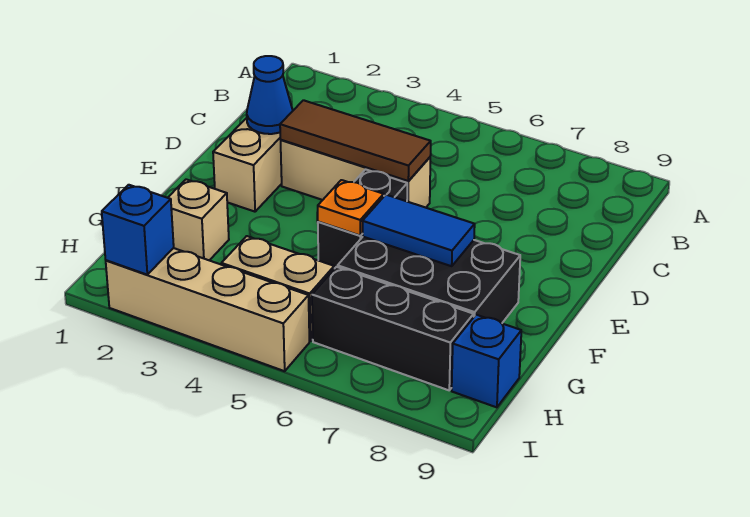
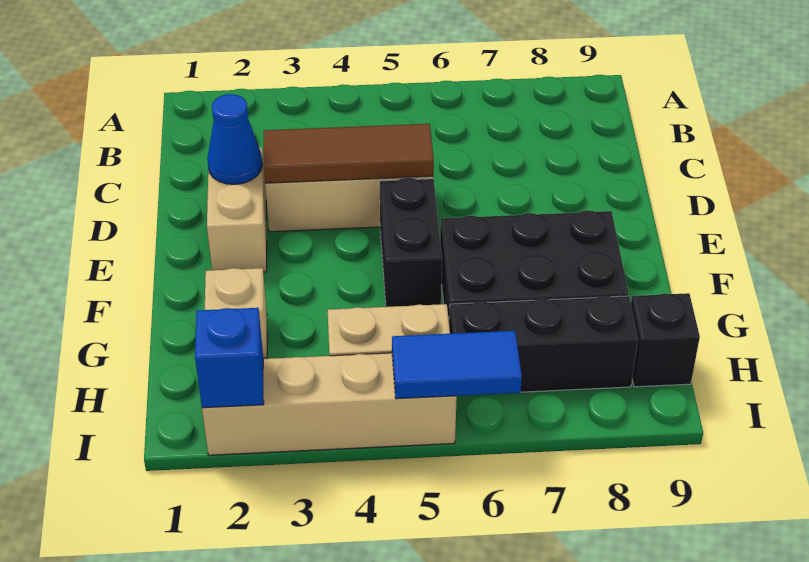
orange 1x1 plate [318,180,384,236] -> none
blue 1x2 tile [362,195,475,266] -> blue 1x2 tile moved to [392,331,522,399]
blue 1x1 brick [452,315,521,407] -> black 1x1 brick [631,293,700,387]

